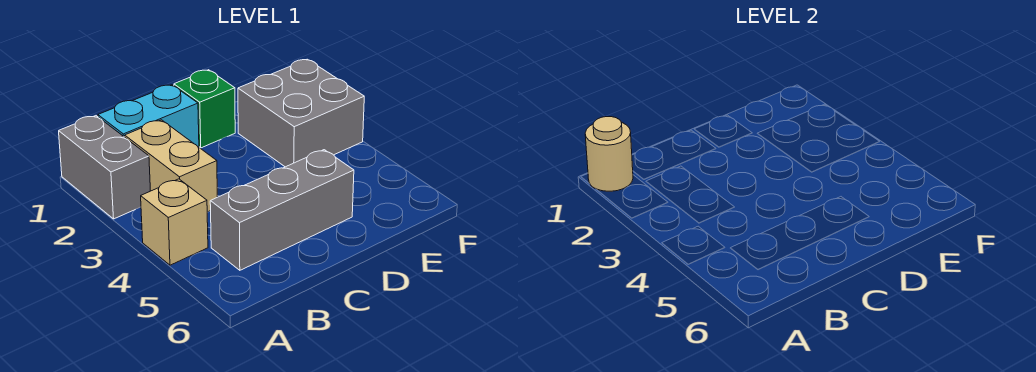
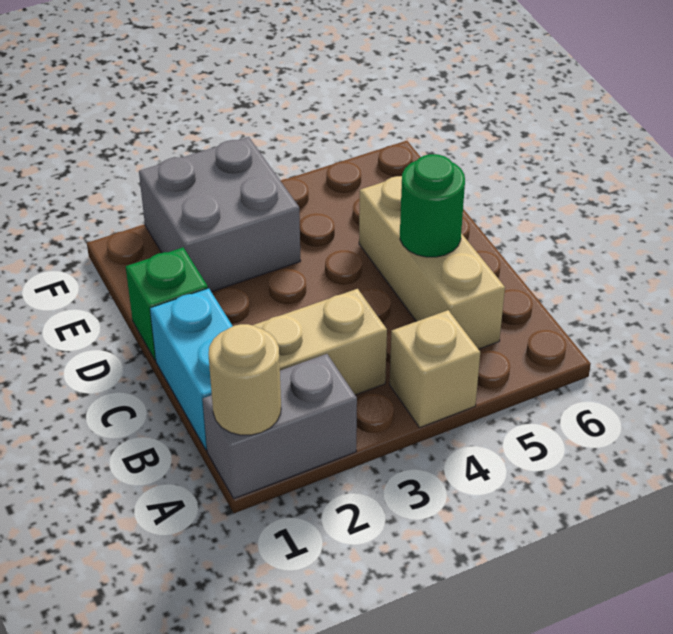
grey 1x3 brick [210,150,354,270] -> tan 1x3 brick [359,176,505,349]
none -> green 1x1 round brick [400,154,465,257]

